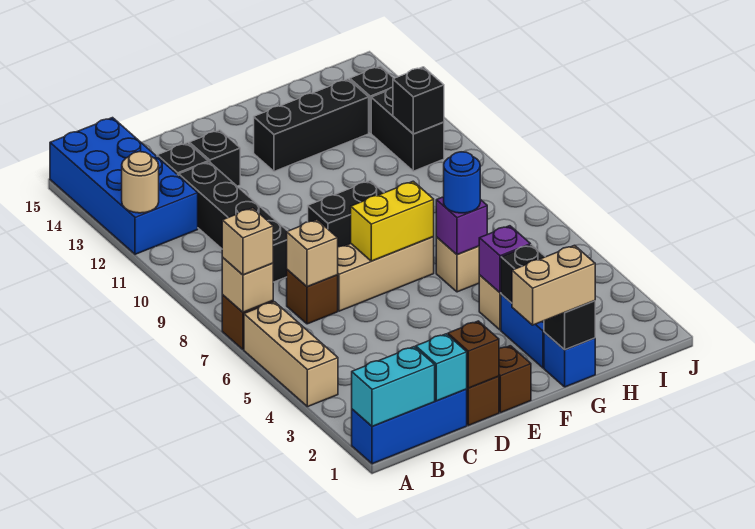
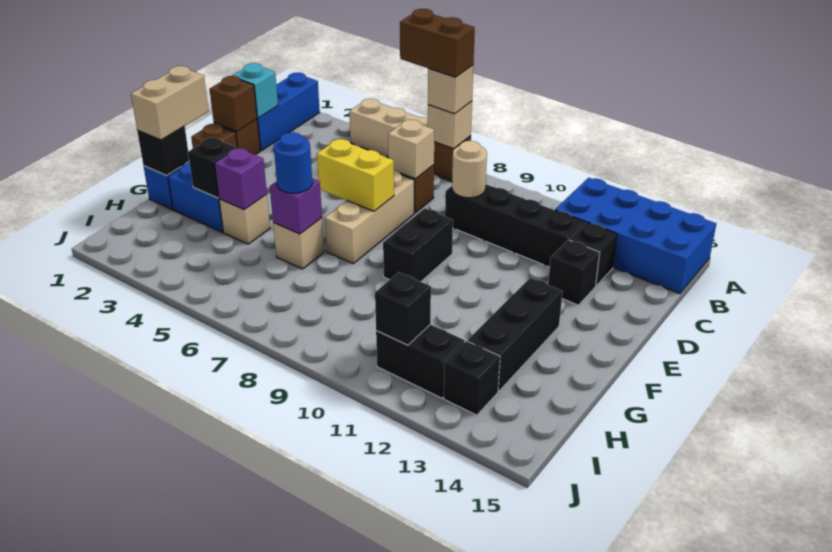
cyan 1x2 brick [352,347,435,427] -> none
none -> brown 1x2 brick [400,9,475,77]
tan 1x1 round brick [122,152,159,213] -> tan 1x1 round brick moved to [452,141,487,198]
yellow 1x2 brick [351,181,434,261] -> yellow 1x2 brick turned to [317,139,394,211]

